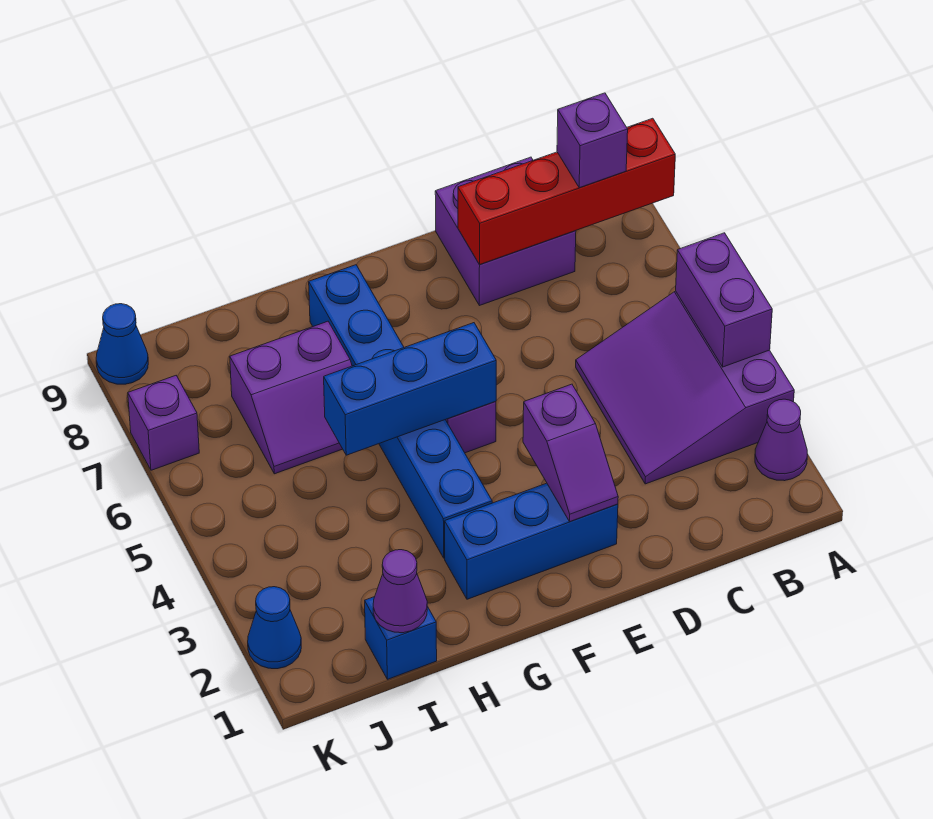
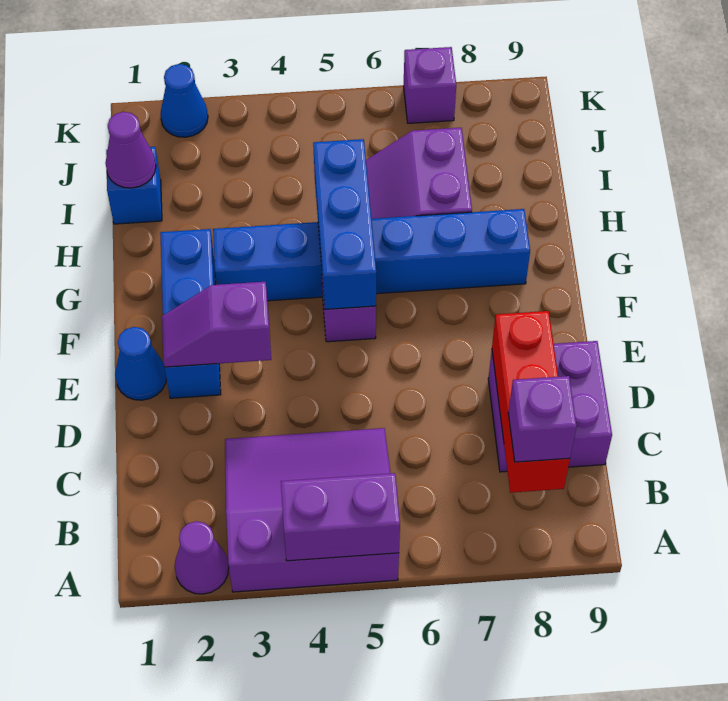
red 1x4 brick [458,118,675,264] -> red 1x3 brick [492,311,570,493]
blue 1x1 cone [96,304,148,384] -> blue 1x1 cone moved to [115,327,166,400]

